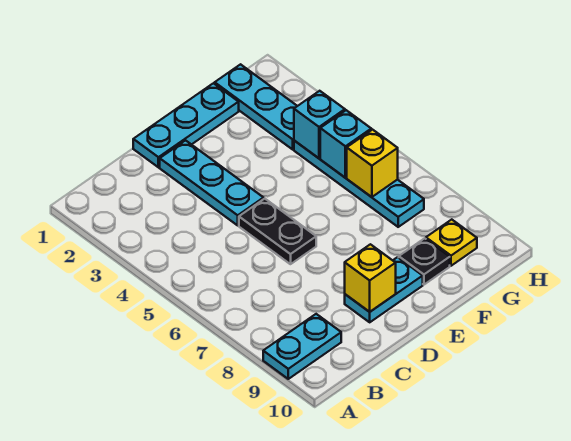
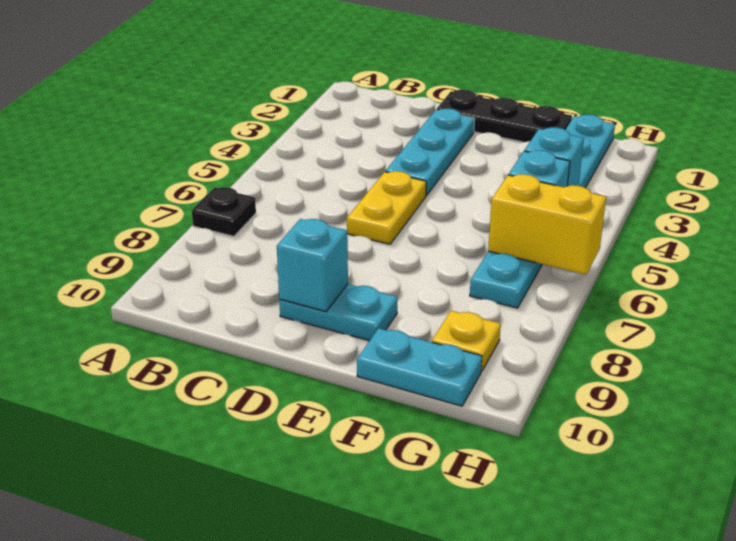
cyan 1x2 plate [263,314,341,379] -> cyan 1x2 plate moved to [357,328,482,406]
cyan 1x3 plate [133,83,239,167] -> black 1x3 plate [436,90,572,142]
black 1x2 plate [239,199,316,264] -> yellow 1x2 plate [347,171,426,244]
yellow 1x1 brick [345,244,396,312] -> cyan 1x1 brick [277,219,348,312]
black 1x1 plate [399,238,450,285] -> black 1x1 plate moved to [192,187,256,236]
yellow 1x1 brick [347,130,398,197] -> yellow 1x2 brick [488,174,606,274]

